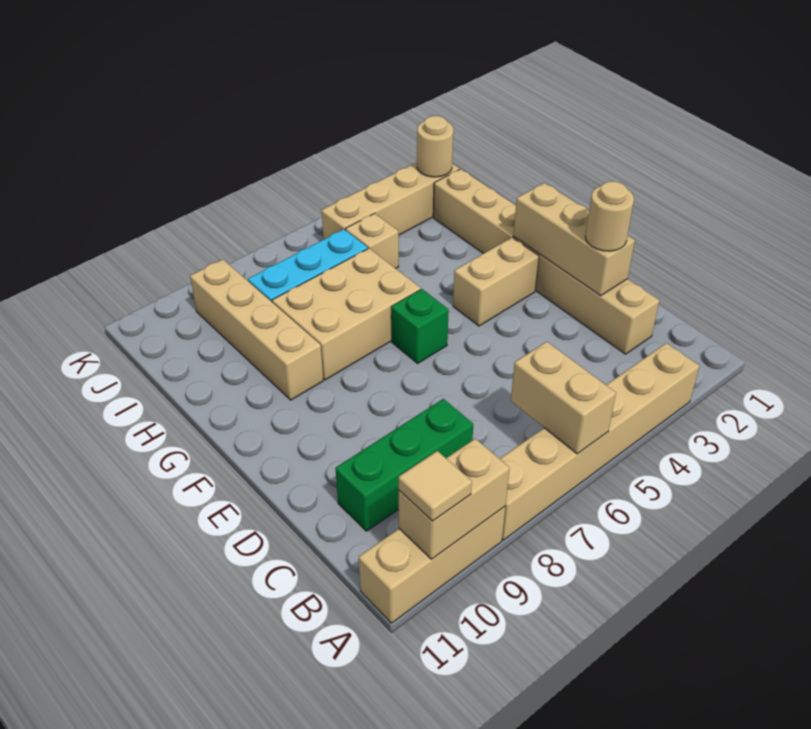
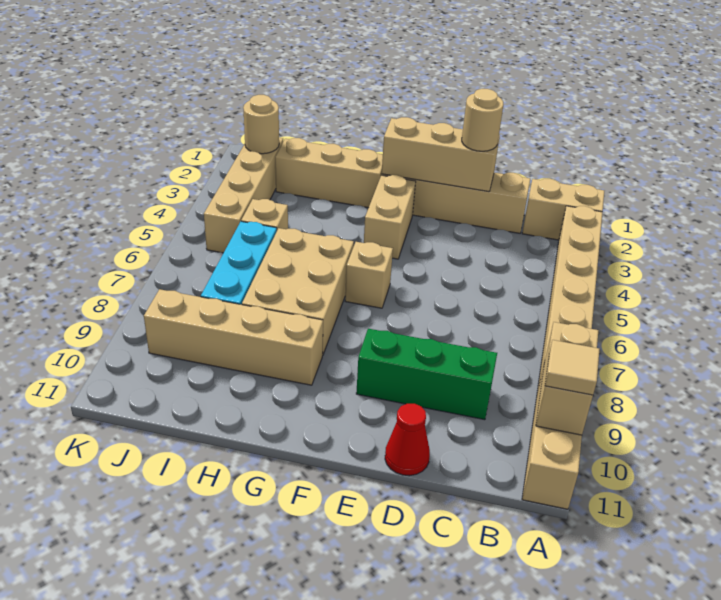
tan 1x2 brick [511,342,616,454] -> tan 1x2 brick moved to [522,179,604,240]
green 1x3 brick [335,399,473,531] -> green 1x3 brick turned to [356,329,497,420]
none -> red 1x1 cone [385,404,430,476]
green 1x1 brick [391,289,449,363] -> tan 1x1 brick [345,242,393,308]

